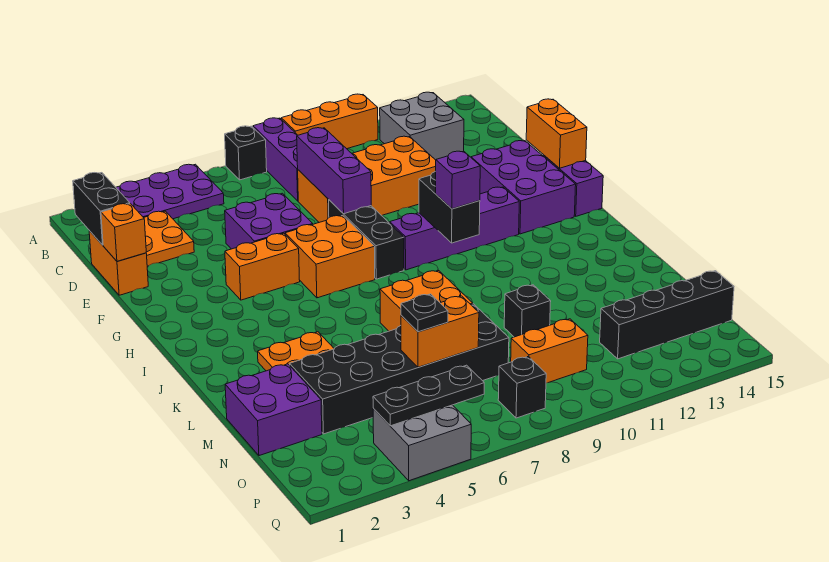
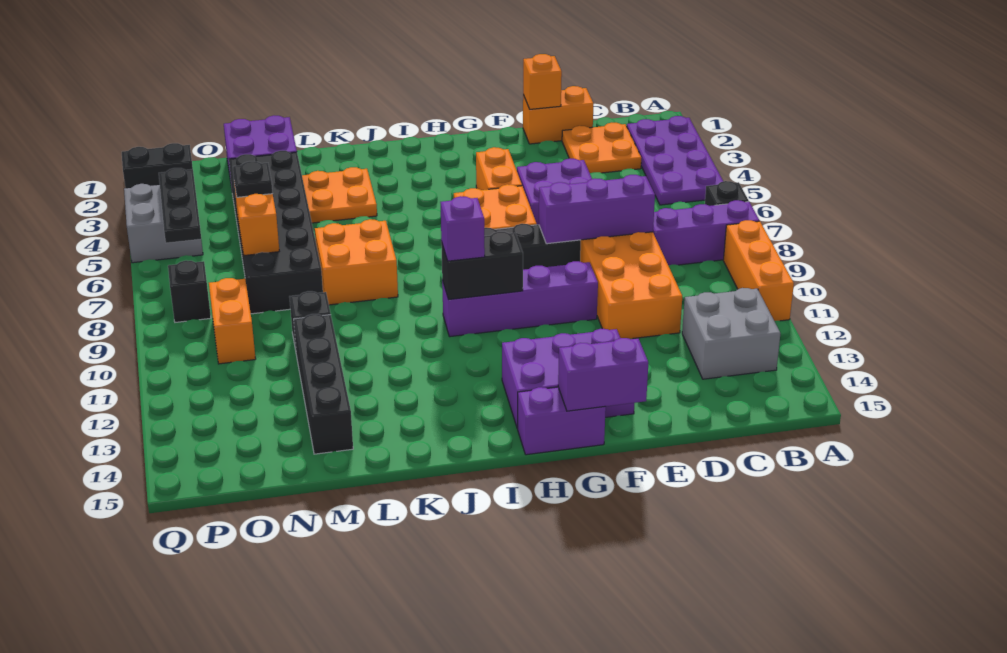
black 1x2 brick [73,173,130,245] -> black 1x2 brick moved to [122,143,193,188]
orange 1x2 brick [526,99,587,168] -> purple 1x2 brick [558,338,648,411]
purple 1x4 brick [390,187,519,270] -> purple 1x4 brick turned to [442,261,598,337]
black 1x4 brick [600,271,734,359] -> black 1x4 brick moved to [294,314,353,454]

